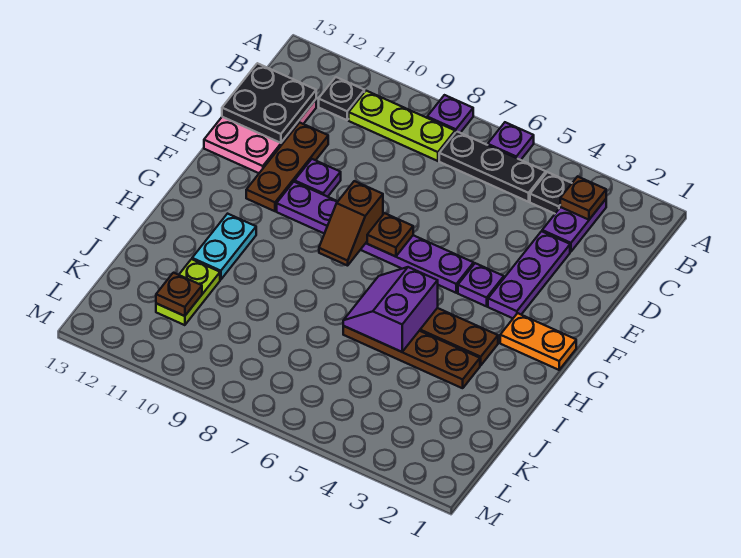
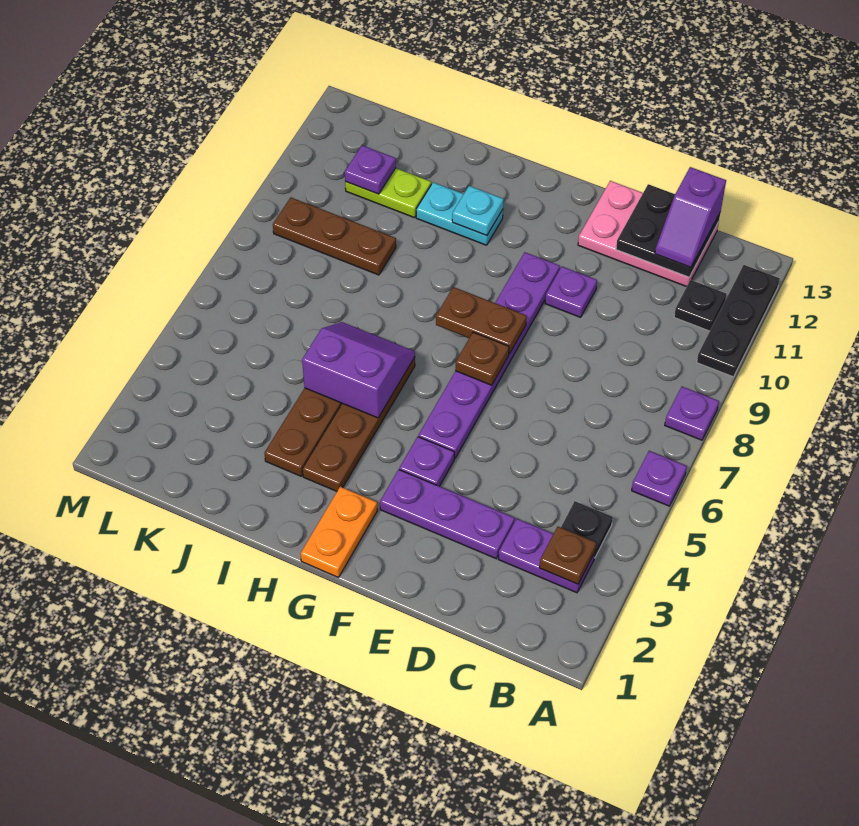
black 1x3 plate [439,131,546,202] -> black 1x3 plate moved to [697,265,780,377]
lime 1x3 plate [349,91,455,161] -> none
none -> purple 1x2 slope [655,167,726,267]
brown 1x3 plate [246,123,328,211] -> brown 1x3 plate moved to [273,198,396,275]
brown 1x2 slope [319,181,383,266] -> brown 1x2 plate [436,287,527,354]
none -> cyan 1x1 plate [452,186,504,236]
brown 1x1 plate [156,273,202,316] -> purple 1x1 plate [345,145,396,194]

